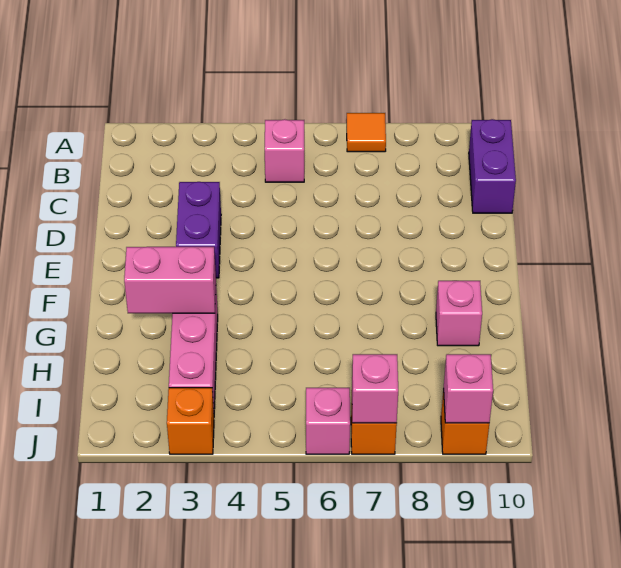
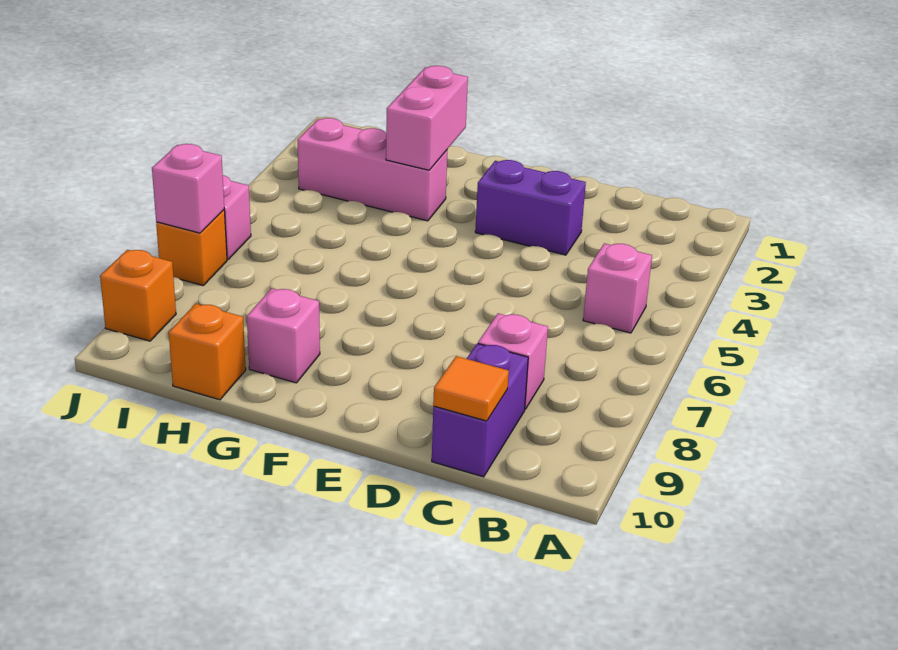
orange 1x1 tile [347,113,386,152] -> orange 1x1 tile moved to [433,356,509,421]
purple 1x2 brick [469,119,516,213] -> purple 1x2 brick turned to [432,343,528,477]
orange 1x1 brick [167,388,214,454] -> orange 1x1 brick moved to [169,304,246,400]
pink 1x1 brick [444,354,493,423] -> pink 1x1 brick moved to [478,313,548,409]

